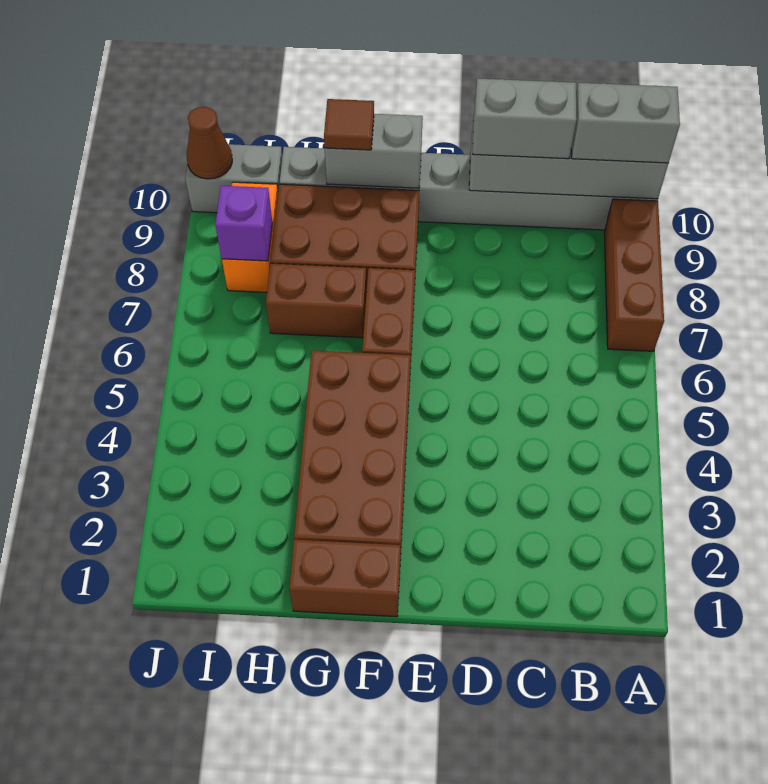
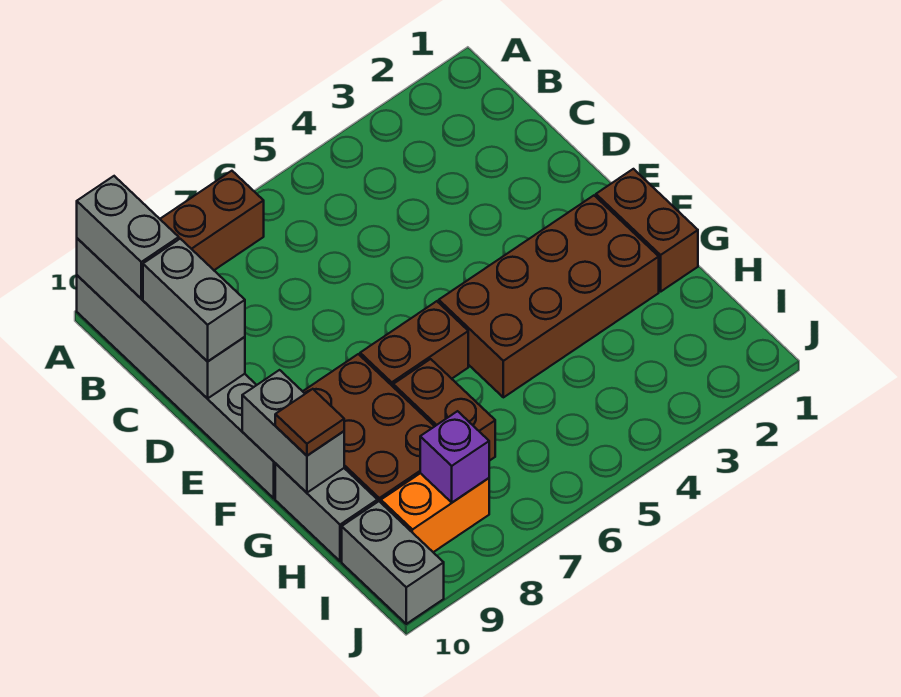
brown 1x1 cone [187,107,232,179] -> none

